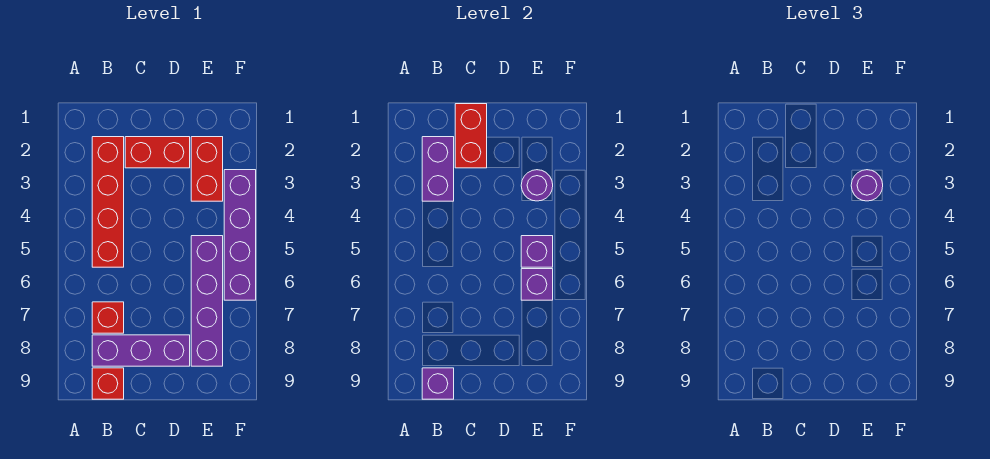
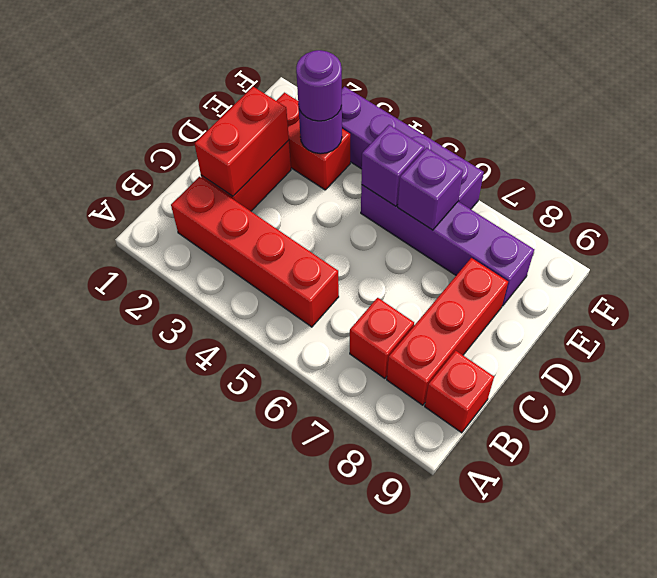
purple 1x2 brick [422,137,454,201] -> none
purple 1x3 brick [92,335,190,366] -> red 1x3 brick [387,258,508,405]
purple 1x1 brick [422,368,454,399] -> none
red 1x2 brick [455,104,487,168] -> red 1x2 brick turned to [195,87,289,196]

